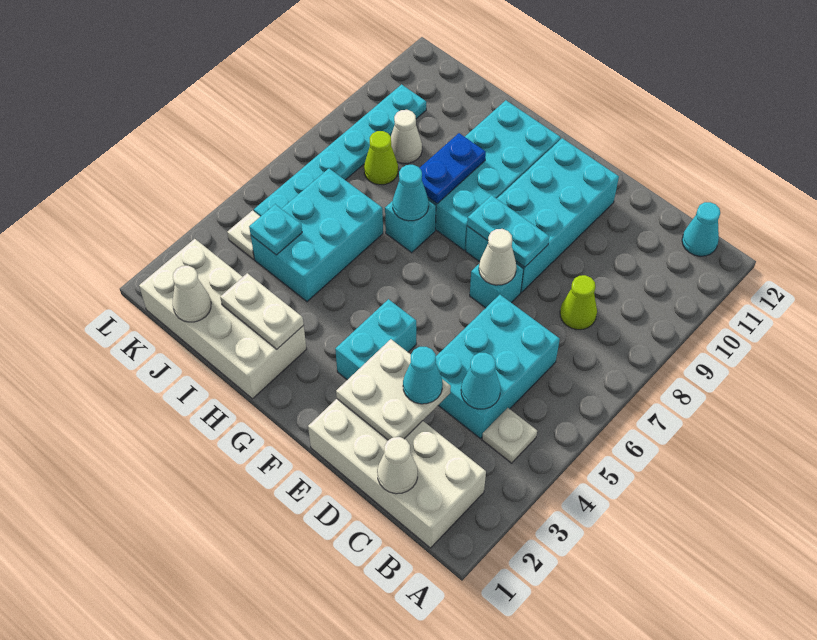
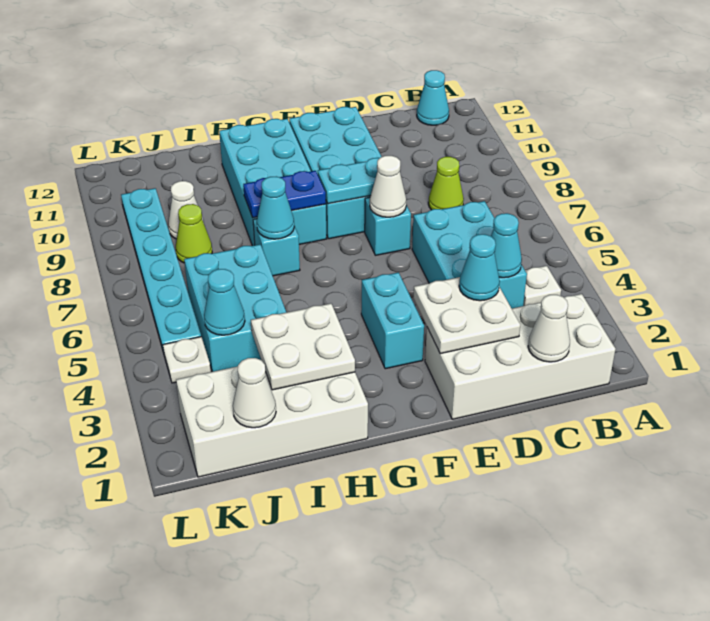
white 1x2 plate [220,273,304,349] -> white 2x2 plate [251,303,355,390]
blue 1x2 plate [420,133,486,204] -> blue 1x2 plate turned to [243,171,326,218]
cyan 1x1 plate [249,204,302,255] -> cyan 1x1 cone [204,269,245,335]

